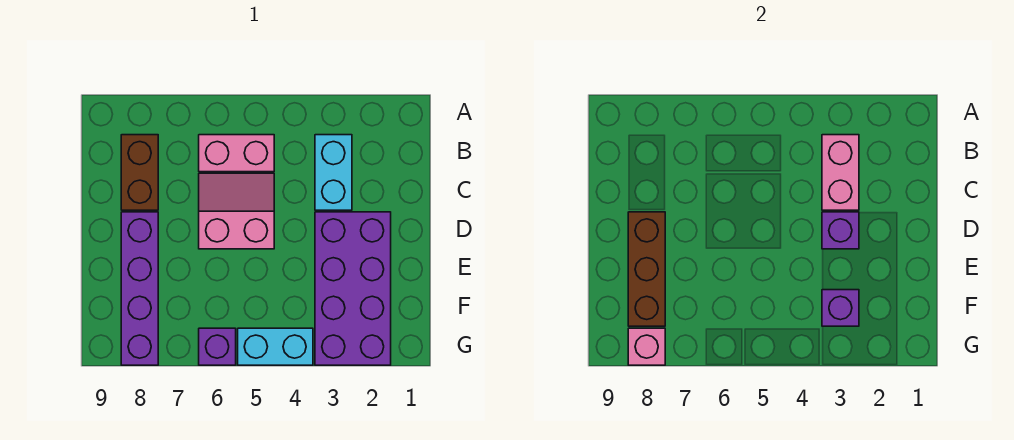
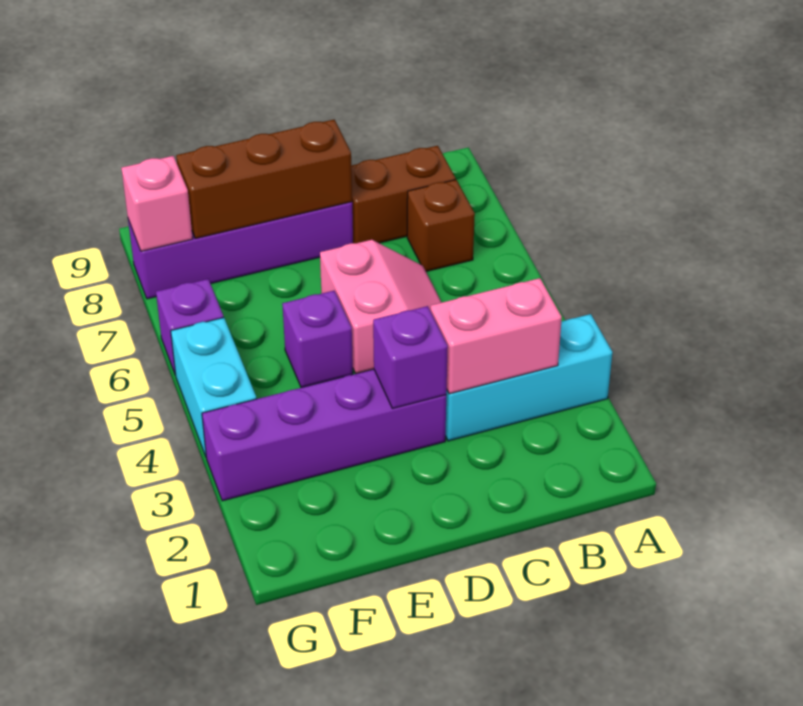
cyan 1x2 brick [315,135,352,210] -> cyan 1x3 brick [445,314,613,441]
pink 1x2 brick [199,135,274,172] -> none
none -> brown 1x1 brick [407,179,475,271]
purple 2x4 brick [315,212,391,365] -> purple 1x4 brick [202,369,446,501]
purple 1x1 brick [822,290,859,326] -> purple 1x1 brick moved to [282,291,353,388]

